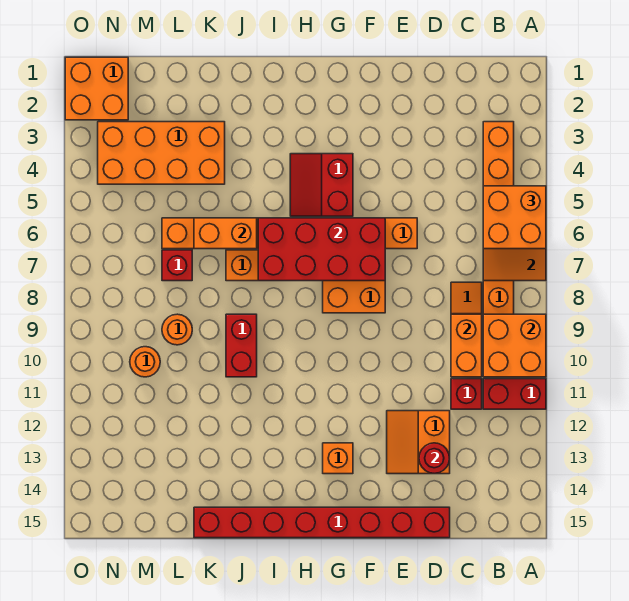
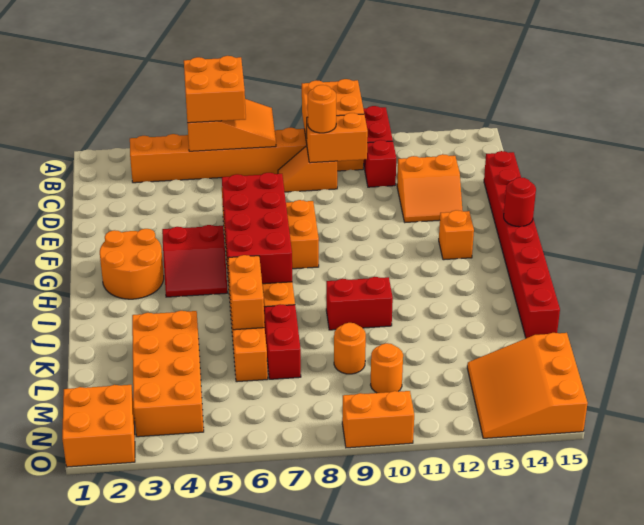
none -> orange 1x1 round brick [308,85,336,133]
red 1x1 round brick [419,443,450,474] -> red 1x1 round brick moved to [504,177,536,227]
none -> orange 2x2 round brick [100,229,164,299]
red 1x1 brick [162,250,192,281] -> red 1x2 brick [264,304,301,379]
none -> orange 3x3 slope [467,333,588,438]
none -> orange 1x2 brick [342,391,414,448]

